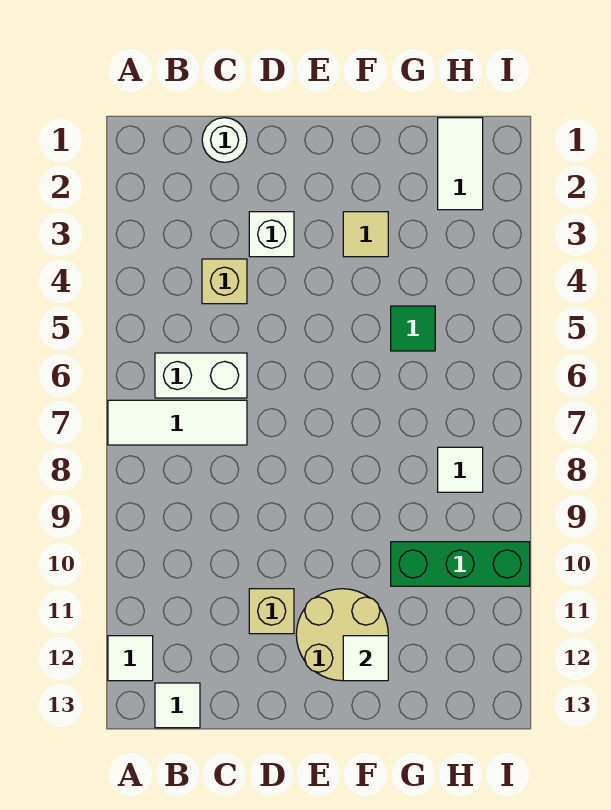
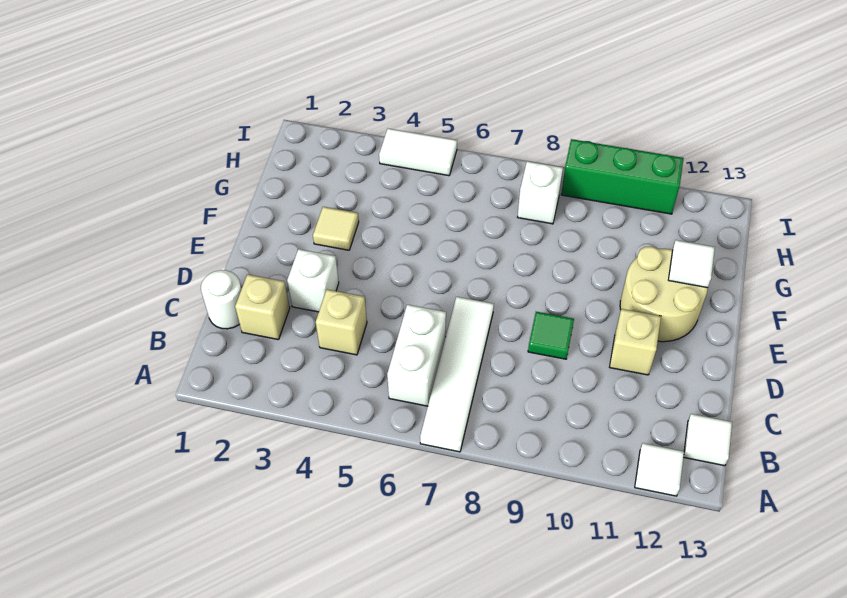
white 1x3 tile [108,400,247,445] -> white 1x4 tile [420,297,494,452]
none -> tan 1x1 brick [235,274,290,340]
green 1x1 tile [391,306,435,351] -> green 1x1 tile moved to [528,312,574,359]
green 1x3 brick [391,542,530,586] -> green 1x3 brick turned to [561,139,684,214]
white 1x2 tile [438,118,483,210] -> white 1x2 tile moved to [379,129,457,176]
white 1x1 tile [438,447,483,492] -> white 1x1 brick [518,161,563,224]

